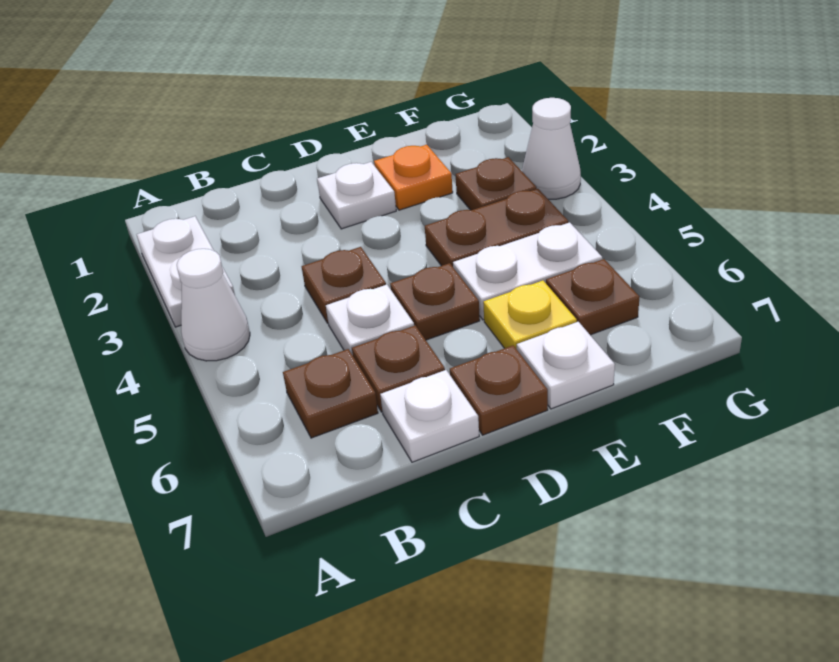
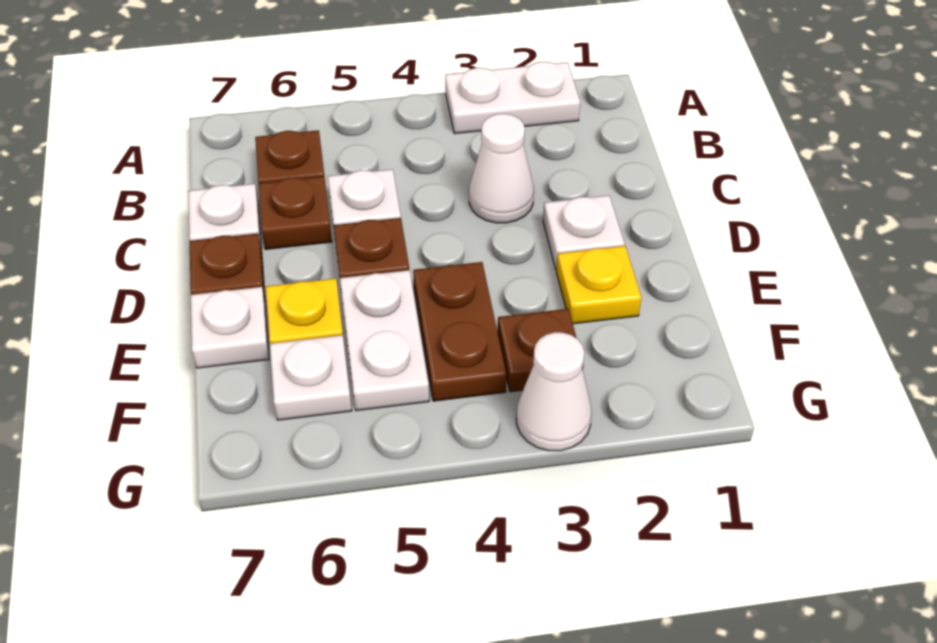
white 1x1 cone [177,249,250,361] -> white 1x1 cone moved to [469,114,534,223]
brown 1x1 plate [302,247,386,323] -> none
orange 1x1 plate [374,145,453,210] -> yellow 1x1 plate [556,246,641,324]
brown 1x1 plate [546,259,639,335] -> white 1x1 plate [270,335,352,420]

